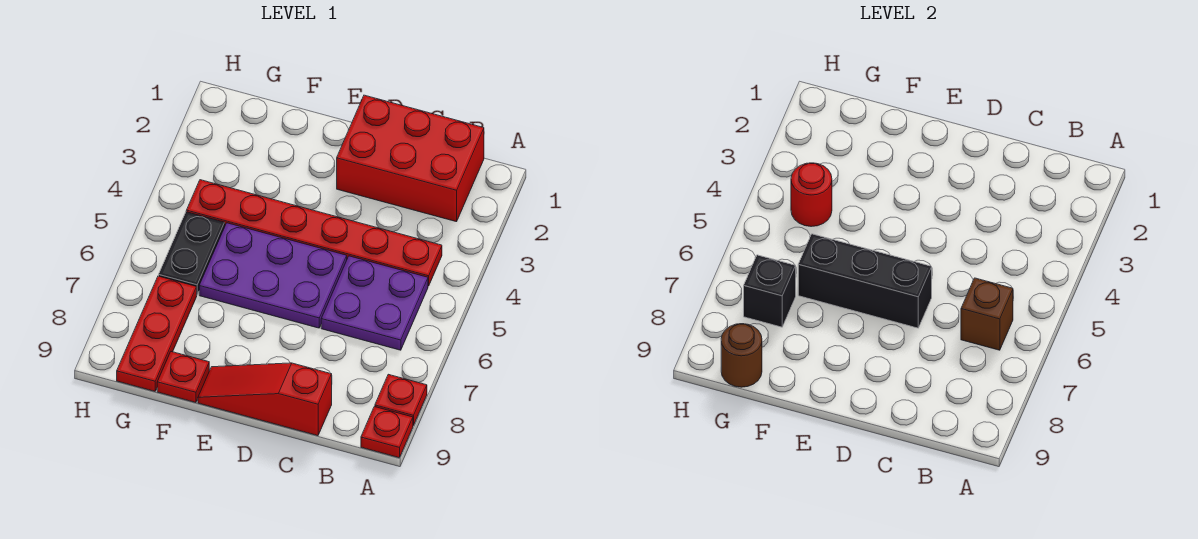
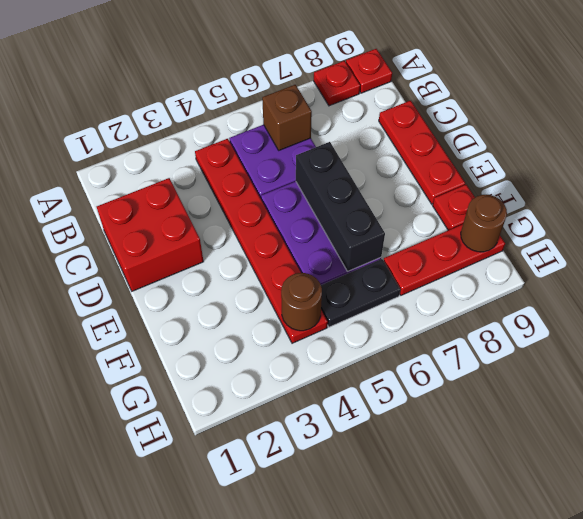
red 2x3 brick [337,95,484,222] -> red 2x2 brick [97,178,204,291]
red 1x3 slope [198,363,332,436] -> red 1x3 plate [379,101,465,204]
red 1x1 round brick [791,163,832,227] -> brown 1x1 round brick [281,273,322,331]
black 1x1 brick [744,255,796,327] -> none

